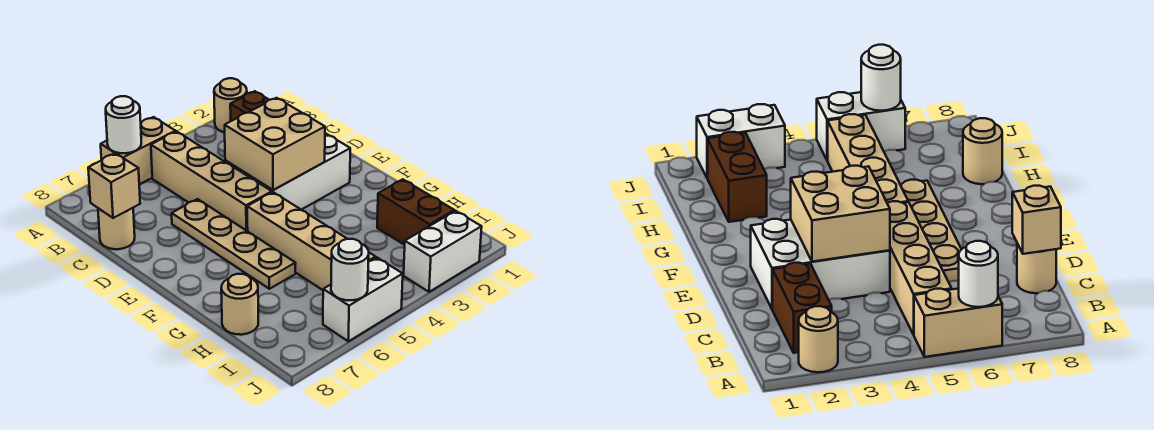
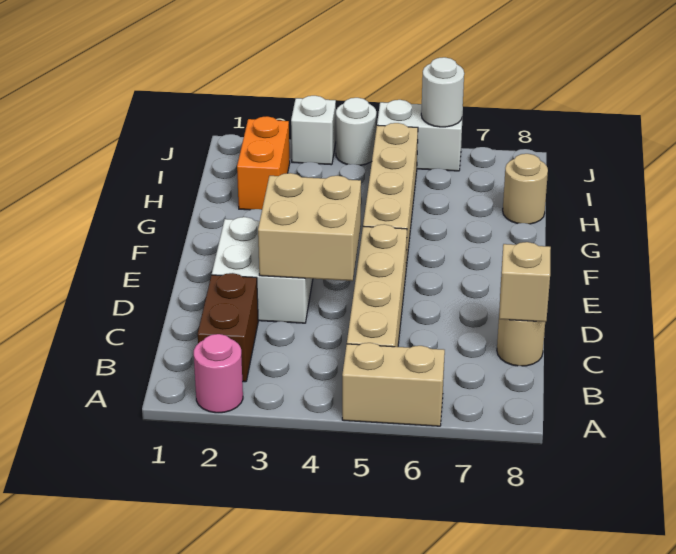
tan 1x1 round brick [214,78,247,132] -> pink 1x1 round brick [194,334,243,413]
white 1x1 round brick [106,96,141,153] -> white 1x1 round brick moved to [336,98,376,165]
white 2x3 brick [225,133,350,210] -> white 2x2 brick [212,217,313,323]
tan 1x4 plate [172,199,296,289] -> none
brown 1x2 brick [377,179,454,245] -> orange 1x2 brick [237,116,290,210]
white 1x2 brick [404,211,482,292] -> white 1x1 brick [291,96,336,165]

